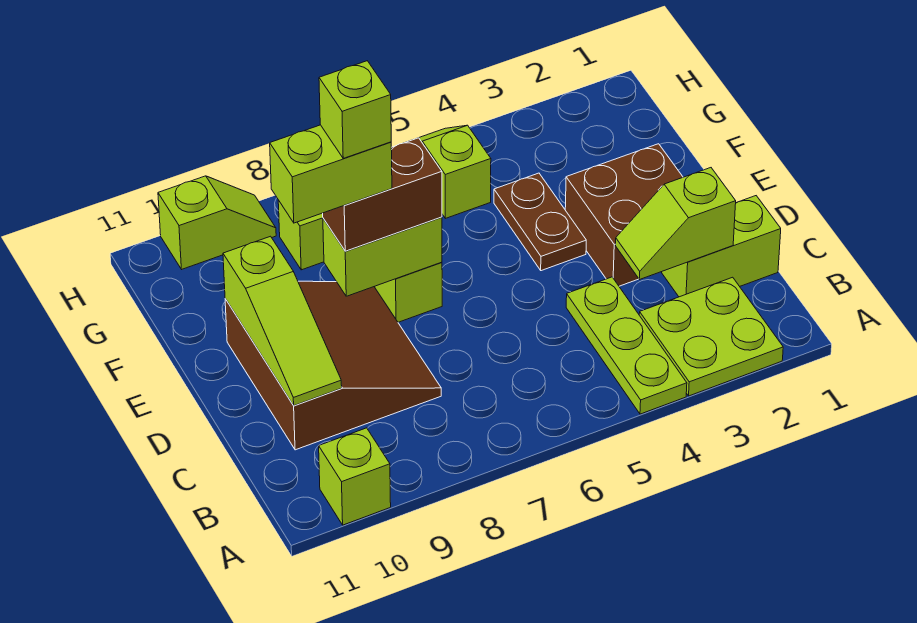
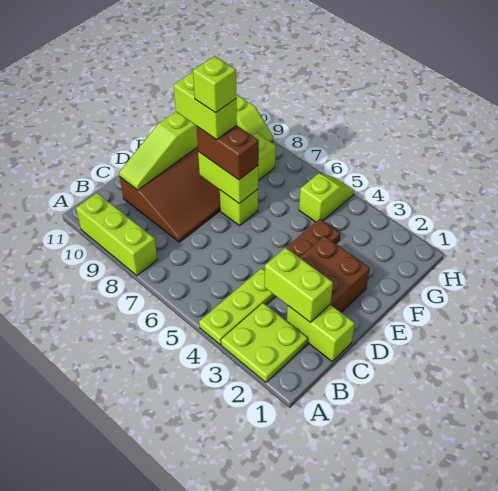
lime 1x1 brick [319,428,391,525] -> lime 1x3 brick [76,193,157,276]
lime 1x2 slope [616,168,736,280] -> lime 1x2 brick [264,248,333,322]

